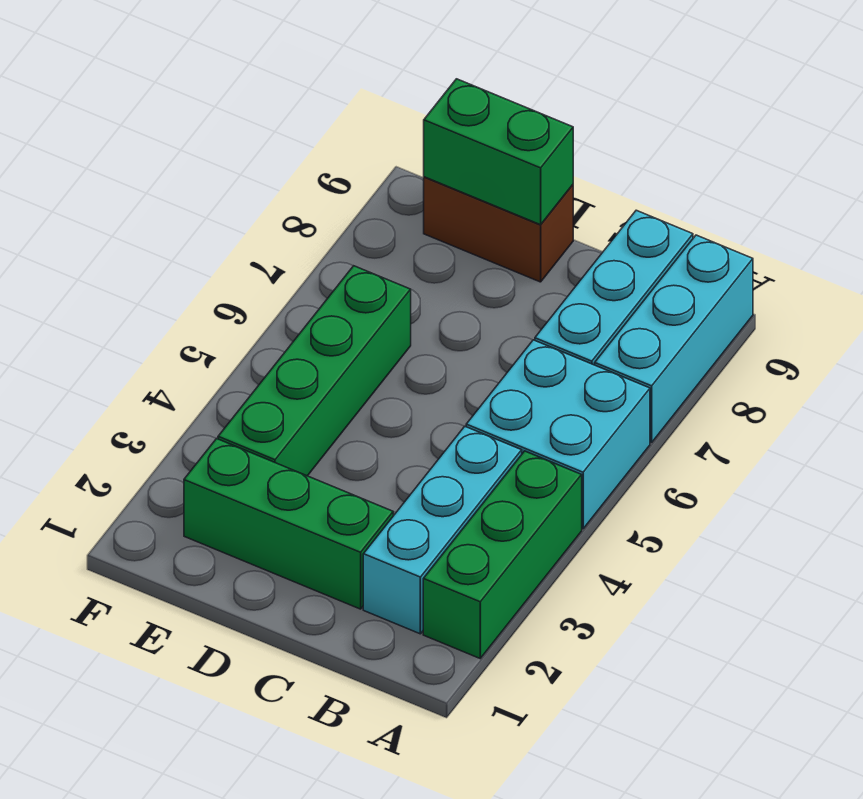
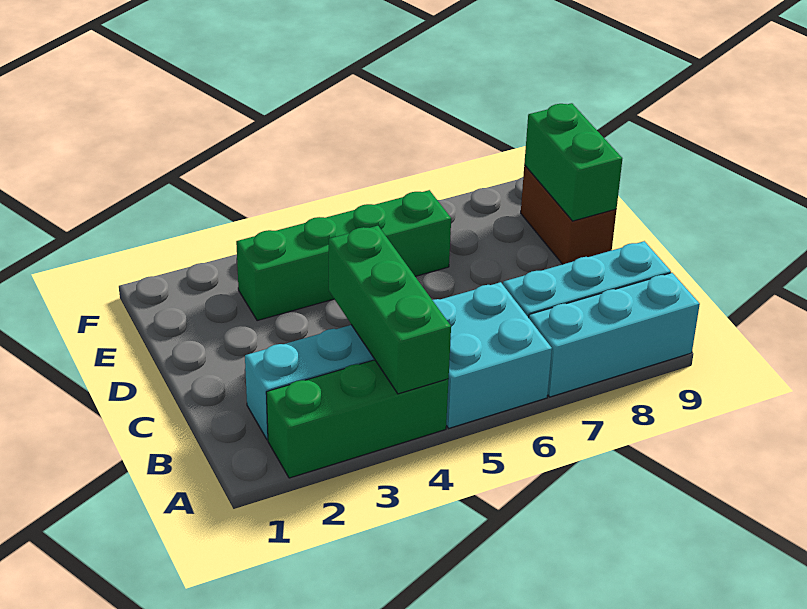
green 1x3 brick [184,439,393,609] -> green 1x3 brick moved to [329,226,451,394]

